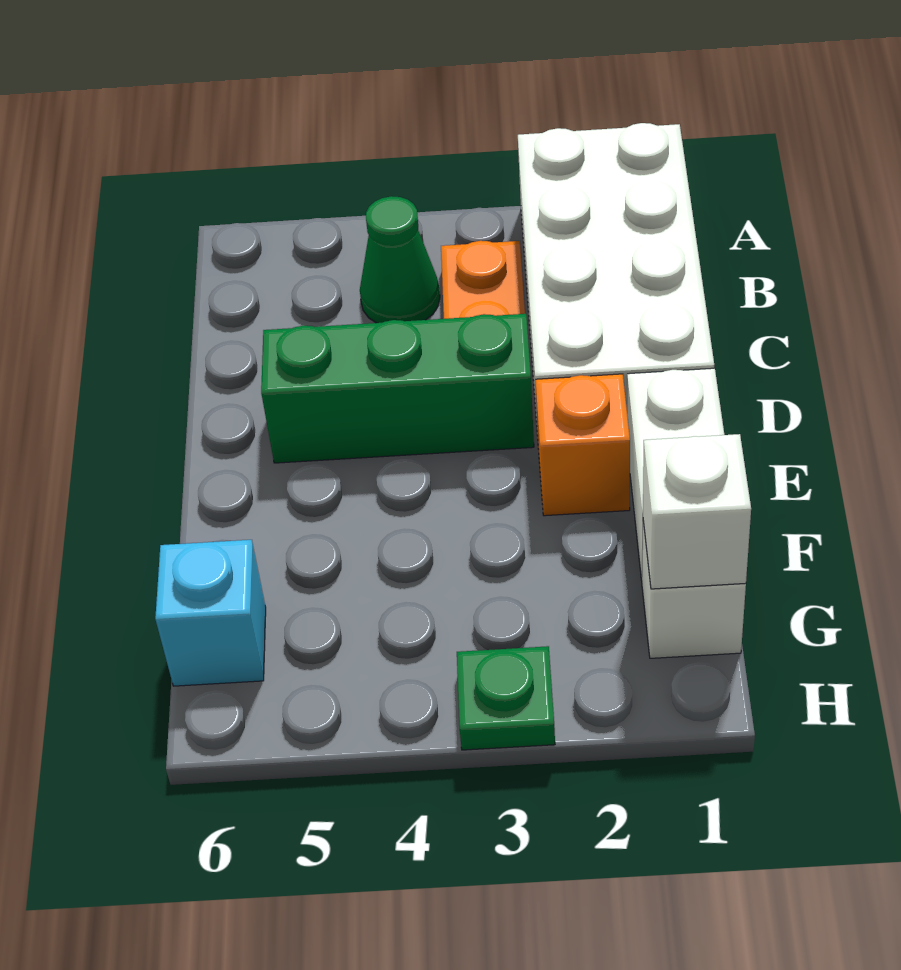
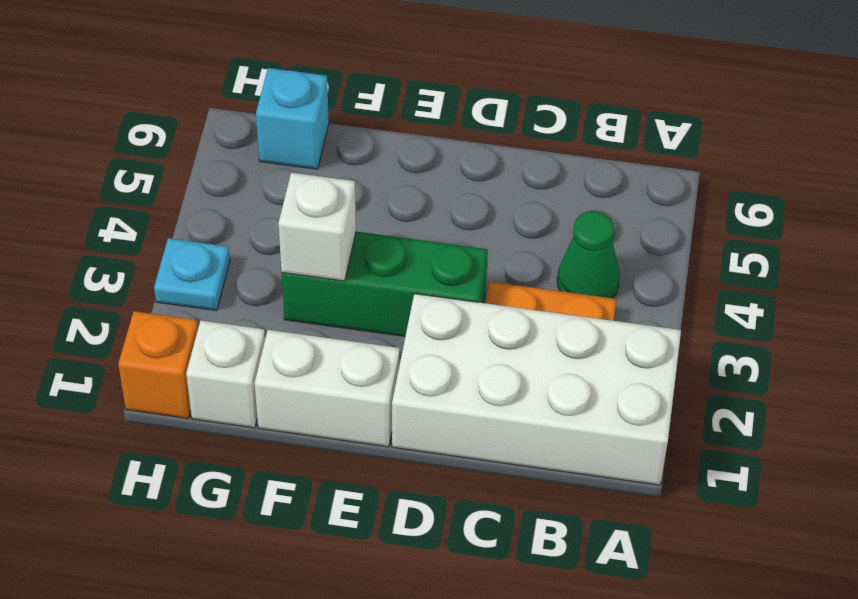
green 1x3 brick [261,314,534,463] -> green 1x3 brick turned to [282,232,488,336]
orange 1x1 brick [536,374,630,516] -> orange 1x1 brick moved to [118,311,198,418]
white 1x1 brick [643,434,751,589] -> white 1x1 brick moved to [278,173,356,281]
green 1x1 plate [457,646,555,750] -> cyan 1x1 plate [154,238,230,311]

